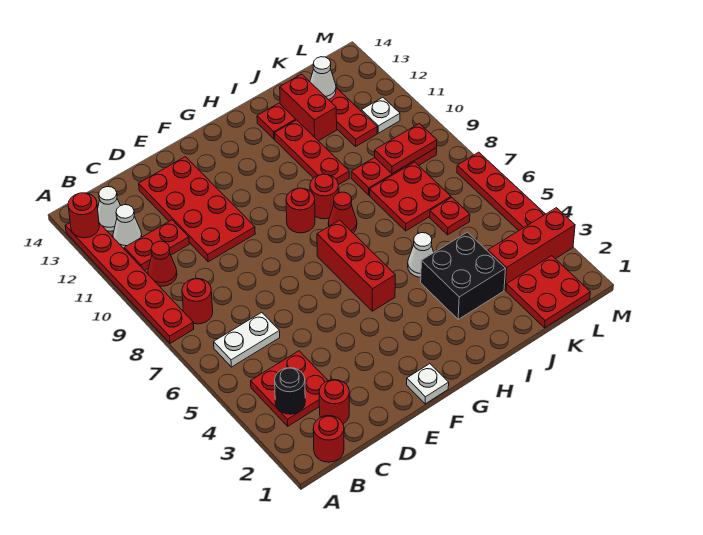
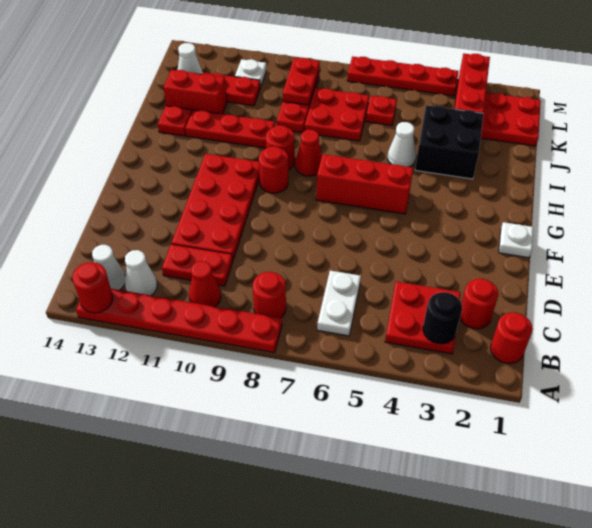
red 1x2 plate [124,220,189,271] -> red 1x2 plate turned to [162,244,233,286]
red 2x4 plate [139,157,255,262] -> red 2x4 plate turned to [171,154,260,260]

